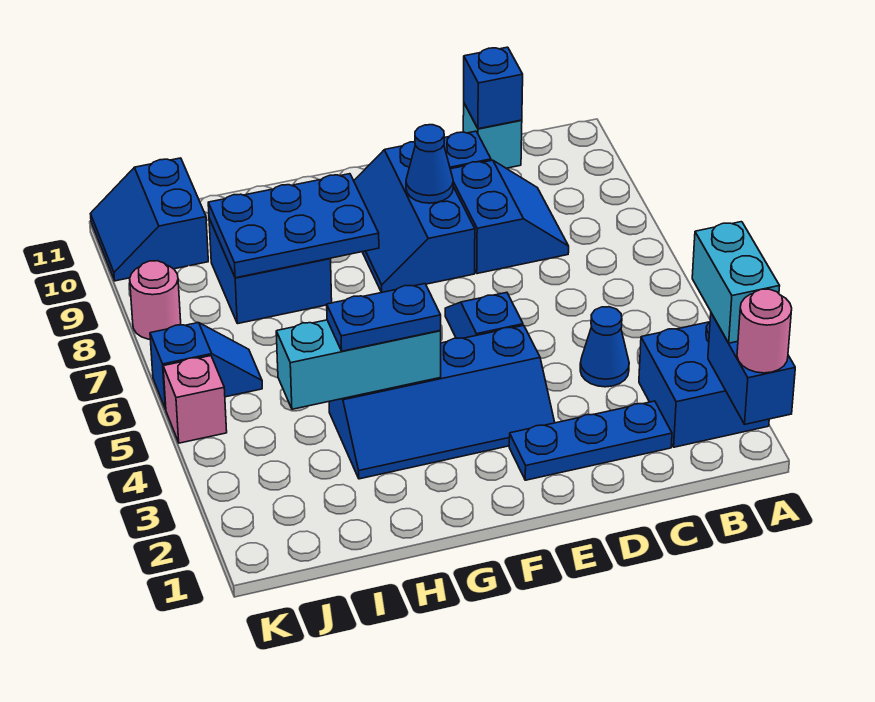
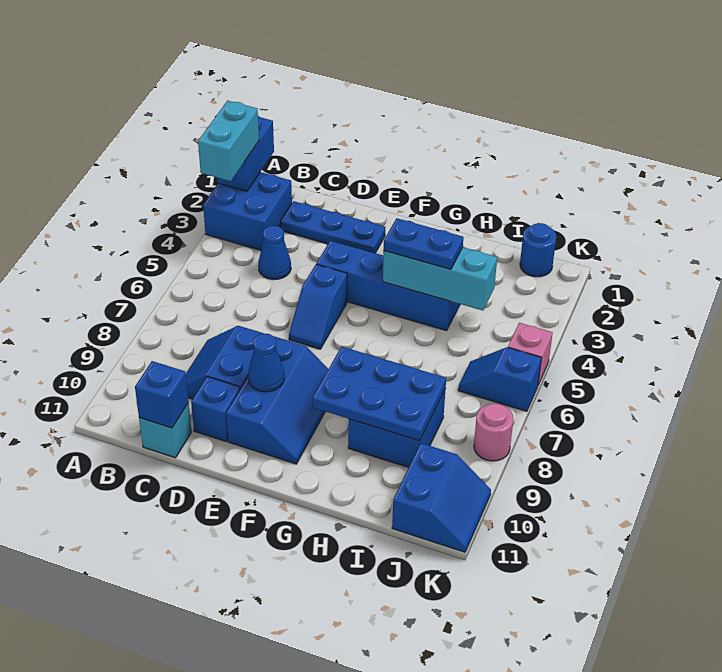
pink 1x1 round brick [737,289,792,373] -> none
none -> blue 1x1 round brick [520,223,556,277]

